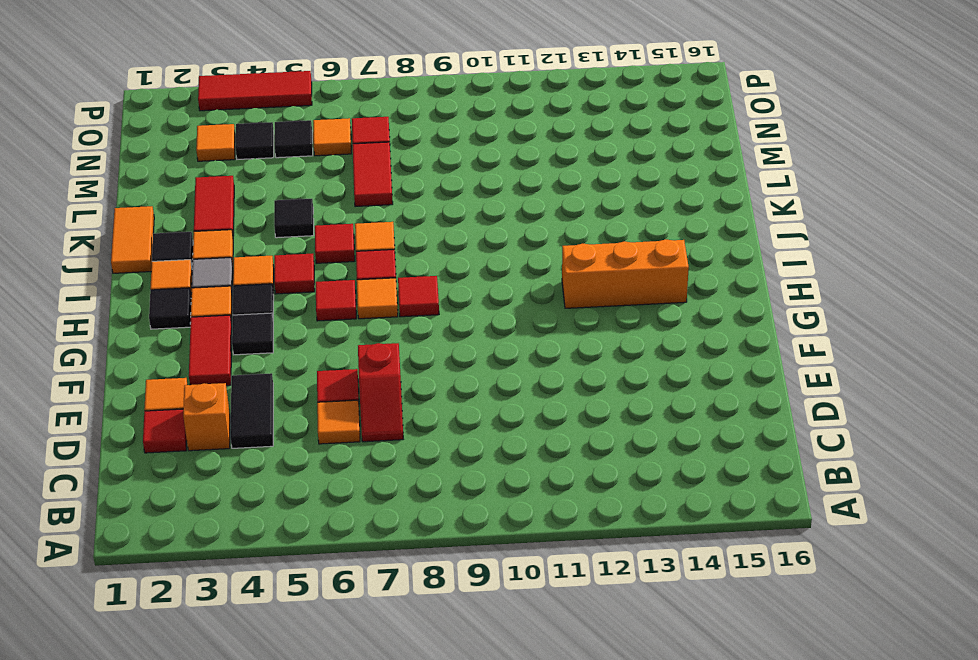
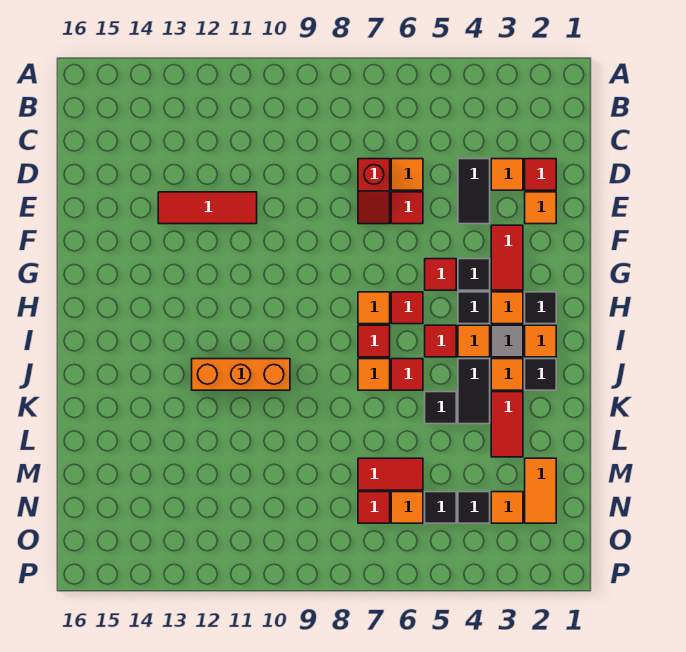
orange 1x1 brick [183,383,230,451] -> orange 1x1 tile [491,159,523,190]
red 1x2 slope [358,343,403,442] -> red 1x2 slope turned to [358,159,390,224]
red 1x1 tile [398,276,439,317] -> red 1x1 tile moved to [425,259,456,290]
orange 1x3 brick [562,239,689,308] -> orange 1x3 brick moved to [192,359,290,390]
orange 1x2 tile [111,206,154,273] -> orange 1x2 tile moved to [525,458,556,523]
none -> black 1x2 tile [458,359,490,424]
red 1x2 tile [353,142,393,206] -> red 1x2 tile turned to [358,458,423,490]
red 1x3 tile [198,71,312,111] -> red 1x3 tile moved to [158,192,257,224]

